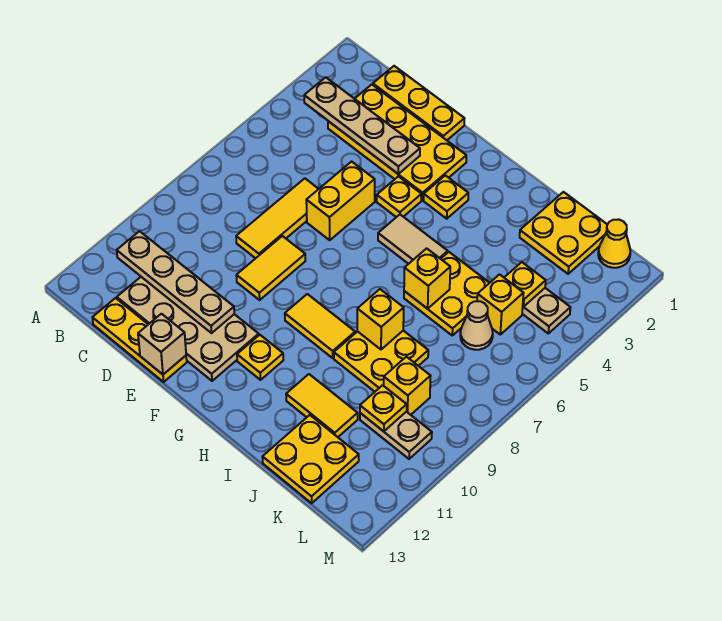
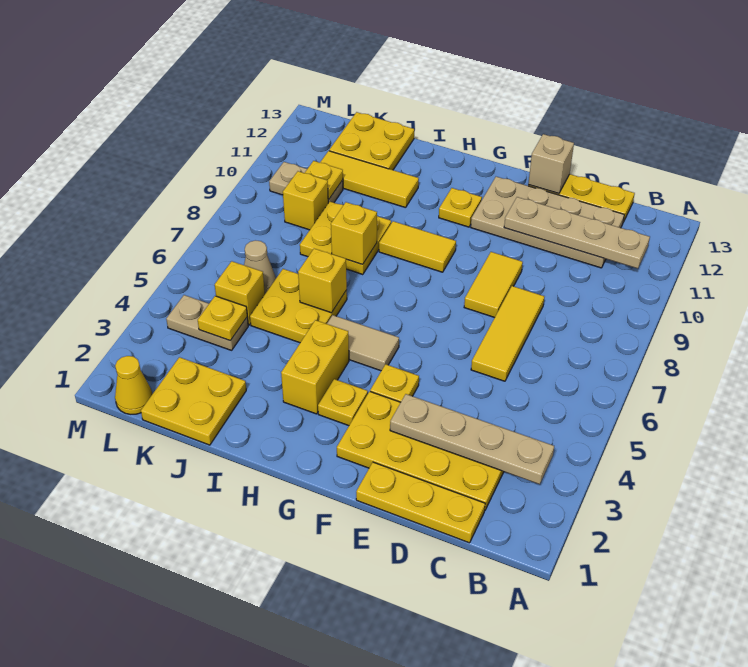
yellow 1x2 brick [306,162,375,240] -> yellow 1x2 brick moved to [281,320,349,414]
yellow 1x2 tile [286,374,358,437] -> yellow 1x3 tile [320,151,419,208]

